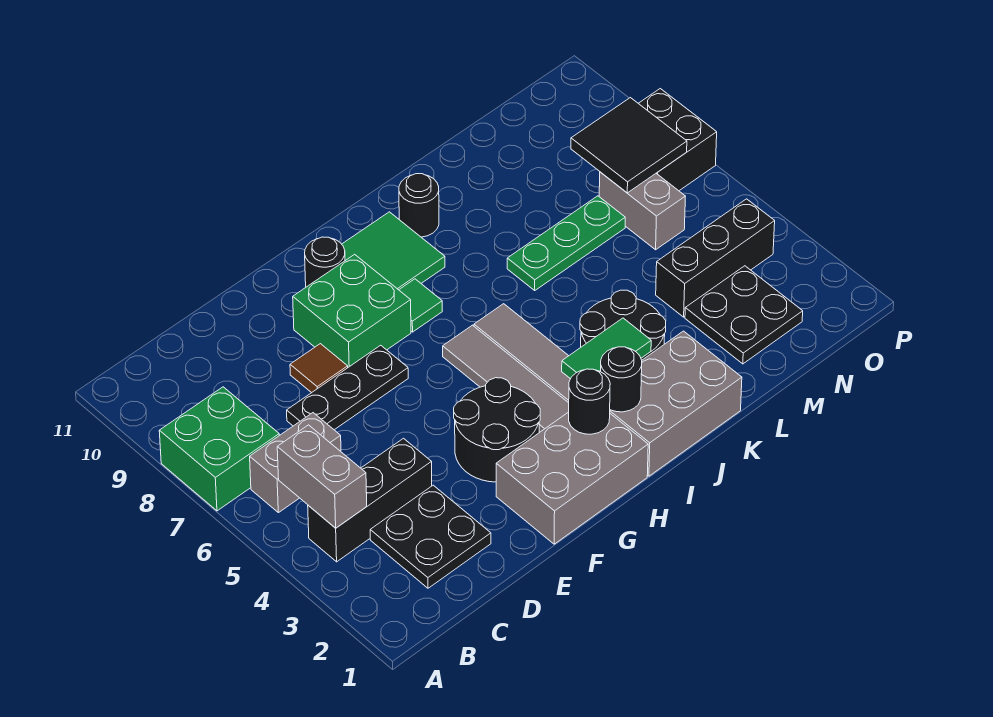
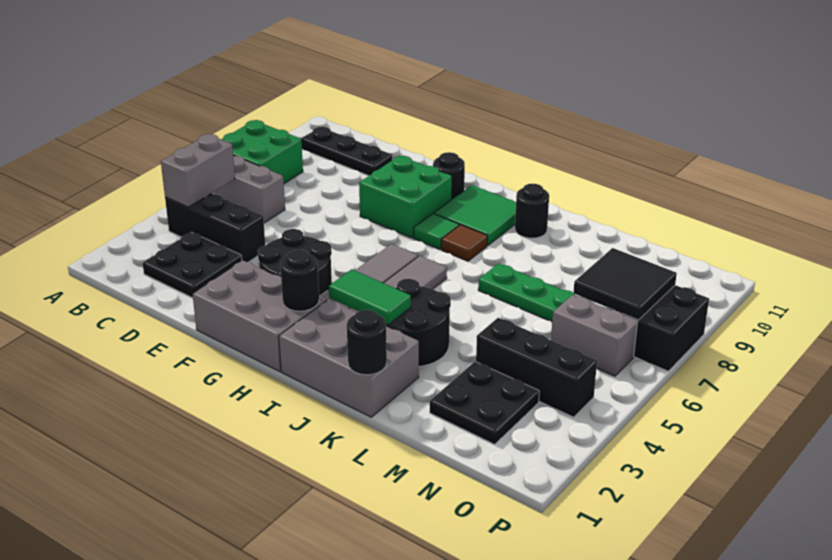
black 1x3 plate [287,345,408,430] -> black 1x3 plate moved to [301,127,392,176]
brown 1x1 tile [290,344,348,393] -> brown 1x1 tile moved to [441,225,487,261]
black 1x1 round brick [601,347,642,412] -> black 1x1 round brick moved to [347,310,387,375]
grey 1x2 brick [599,172,685,250] -> grey 1x2 brick turned to [551,295,637,376]

